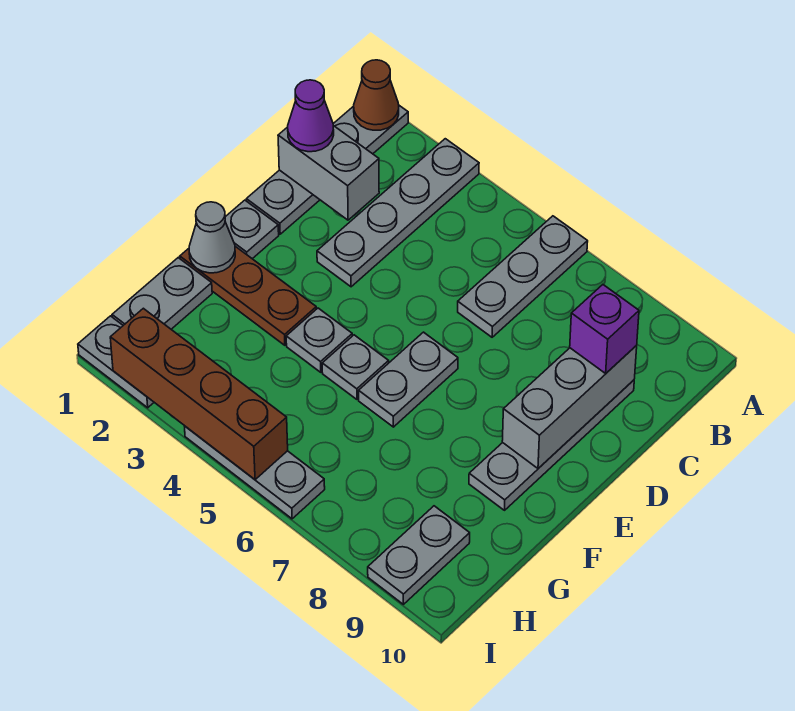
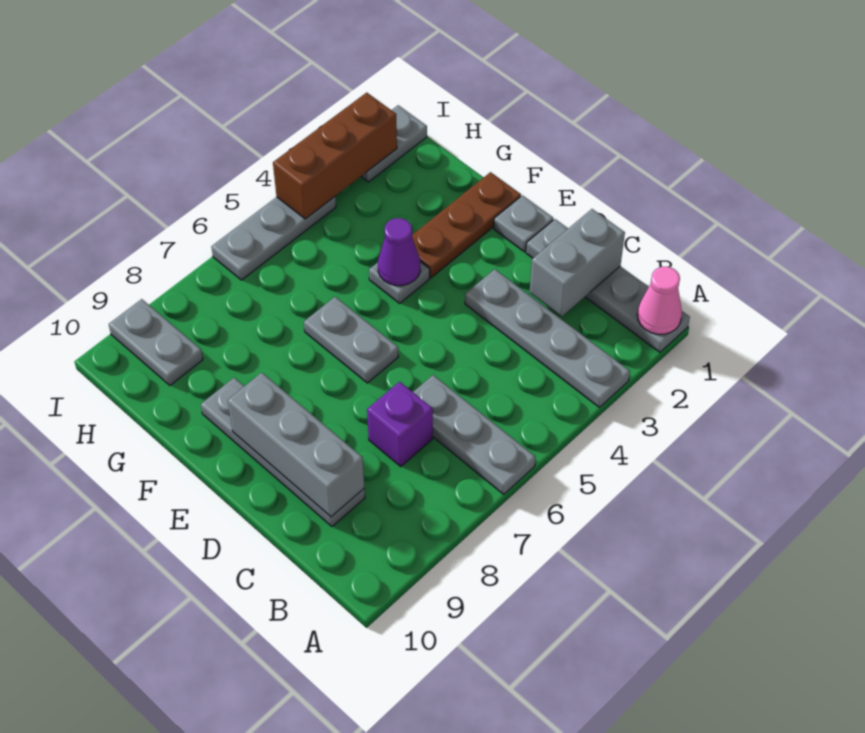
brown 1x1 cone [354,60,399,130] -> pink 1x1 cone [637,267,682,334]
purple 1x1 cone [288,80,334,152] -> purple 1x1 cone moved to [378,218,420,286]
purple 1x1 brick [570,285,639,373] -> purple 1x1 brick moved to [367,382,433,467]
grey 1x1 cone [189,202,235,273] -> none
grey 1x1 plate [322,335,389,399] -> none
grey 1x2 plate [112,258,212,329] -> none
brown 1x4 brick [110,308,288,480] -> brown 1x3 brick [273,93,397,219]

